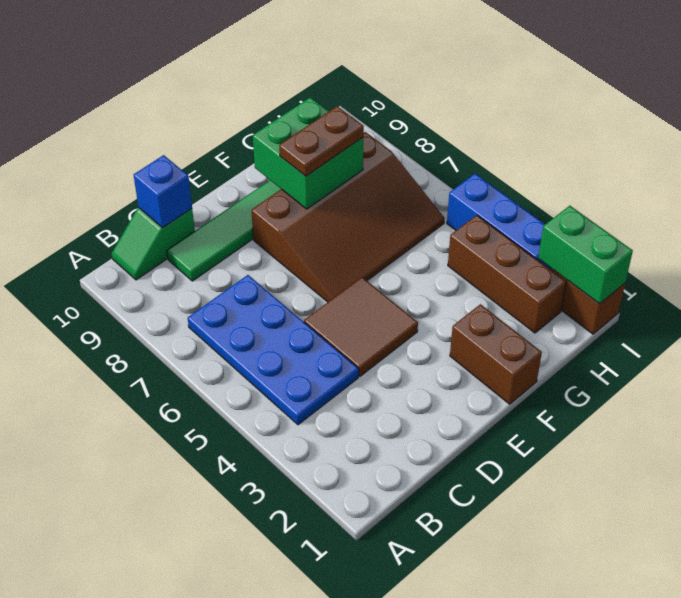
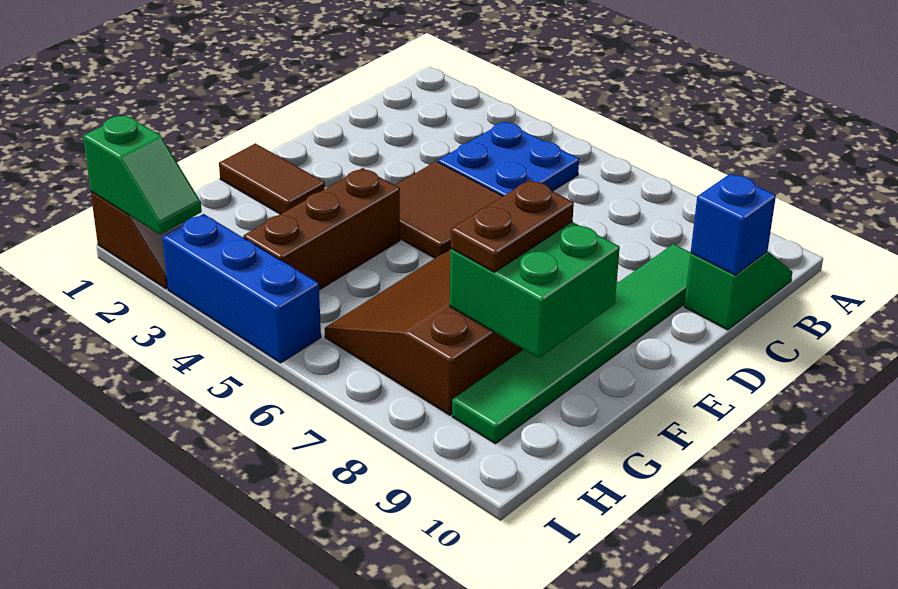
blue 2x4 plate [188,275,359,425] -> blue 2x2 plate [438,122,579,196]
brown 1x2 brick [450,304,542,404] -> brown 1x2 tile [219,143,325,214]
brown 1x3 brick [448,215,566,333] -> brown 1x3 brick turned to [243,168,400,290]
green 1x2 brick [538,206,633,304] -> green 1x2 slope [83,115,202,234]

